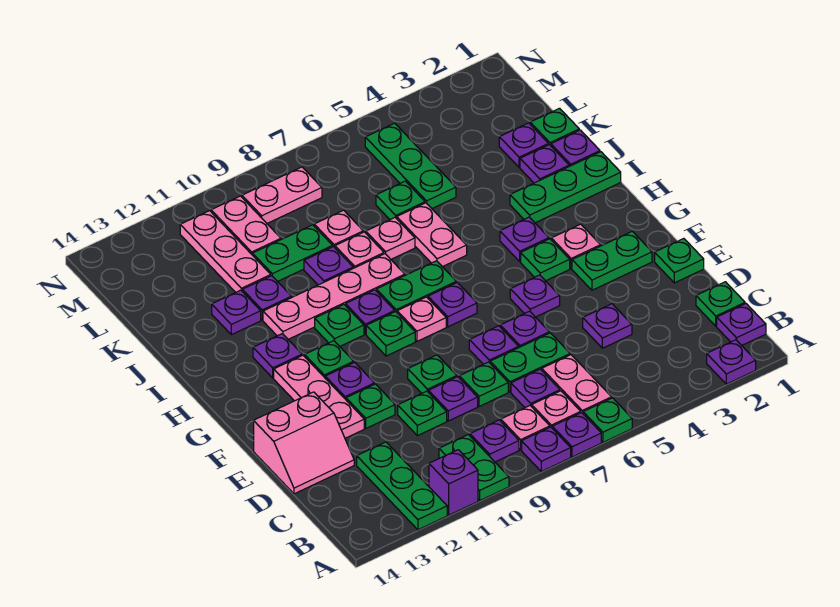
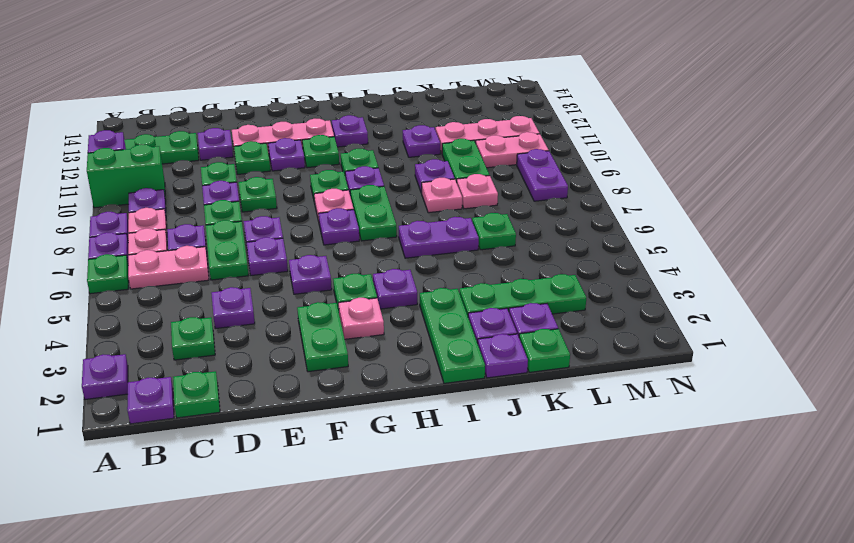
green 1x2 plate [439,435,509,500] -> green 1x2 brick [87,144,165,208]
pink 2x2 slope [254,392,354,494] -> none
green 1x1 plate [655,239,704,283] -> green 1x1 plate moved to [171,317,215,360]
pink 1x2 plate [397,203,467,267] -> purple 1x2 plate [399,217,479,258]
pink 1x4 plate [263,254,405,339] -> none
pink 1x1 plate [366,218,415,259] -> none
purple 1x1 plate [212,290,261,335] -> purple 1x1 plate moved to [198,128,233,160]
green 1x3 plate [365,123,456,208] -> green 1x3 plate moved to [460,274,586,316]
pink 1x2 plate [242,167,322,223] -> purple 1x2 plate [517,149,568,201]

